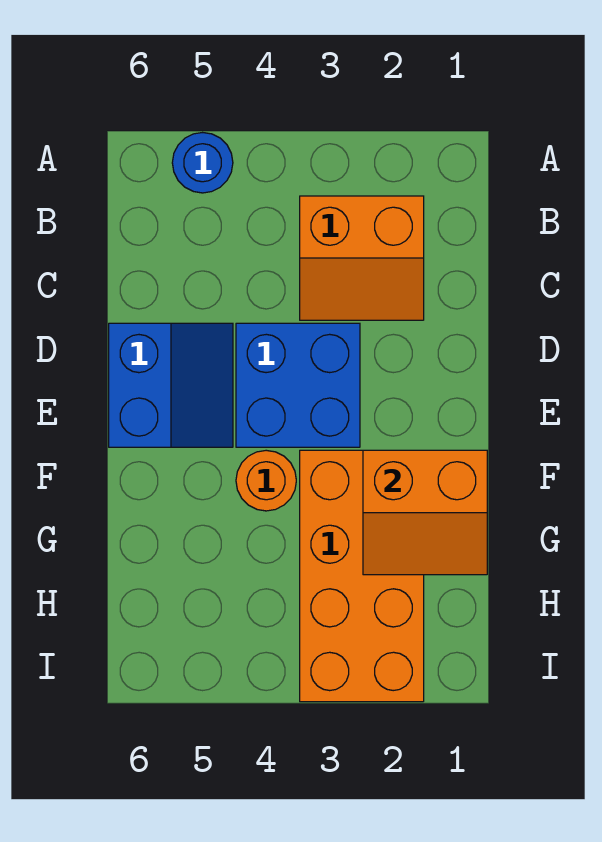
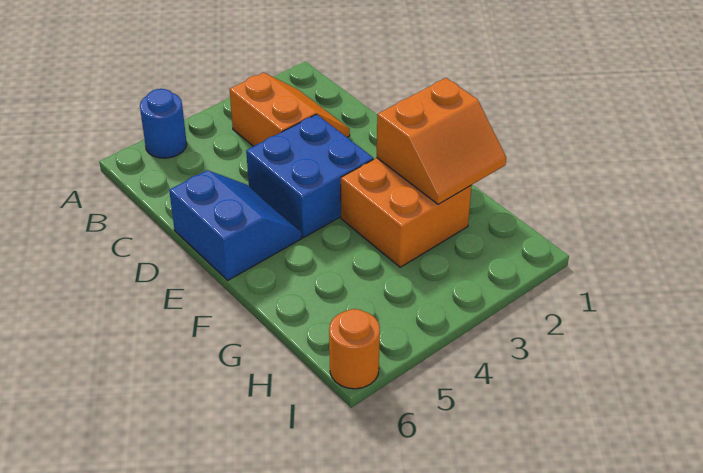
orange 2x2 slope [300,196,424,320] -> orange 2x2 slope turned to [230,73,350,146]
orange 2x4 brick [300,450,424,702] -> orange 2x2 brick [341,158,471,267]
orange 1x1 round brick [236,450,296,511] -> orange 1x1 round brick moved to [329,309,380,389]

